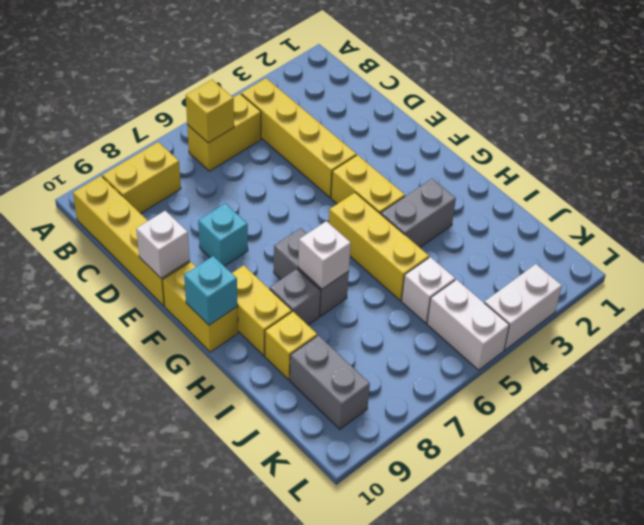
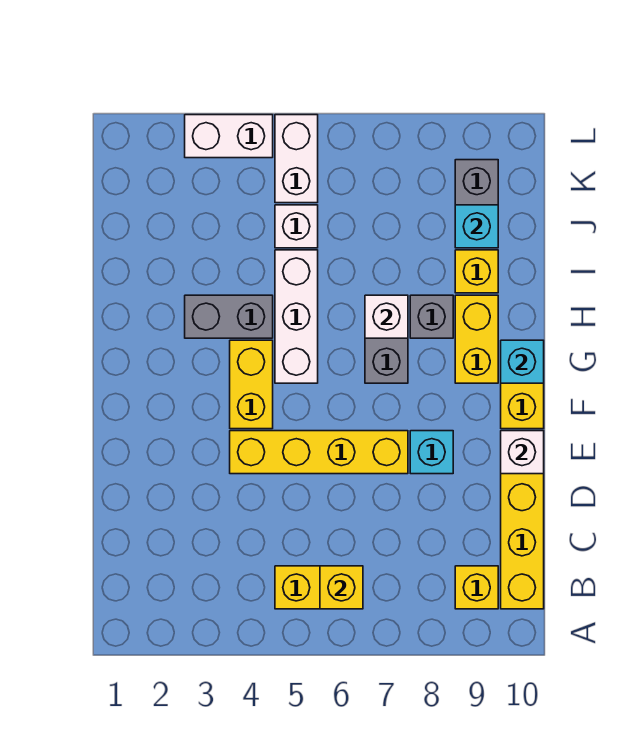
yellow 1x4 brick [241,78,356,197] -> yellow 1x4 brick turned to [230,431,408,474]
yellow 1x2 brick [102,142,181,214] -> yellow 1x1 brick [455,566,498,609]
yellow 1x3 brick [329,193,429,300] -> white 1x3 brick [275,250,318,383]
none -> cyan 1x1 brick [455,205,498,248]

